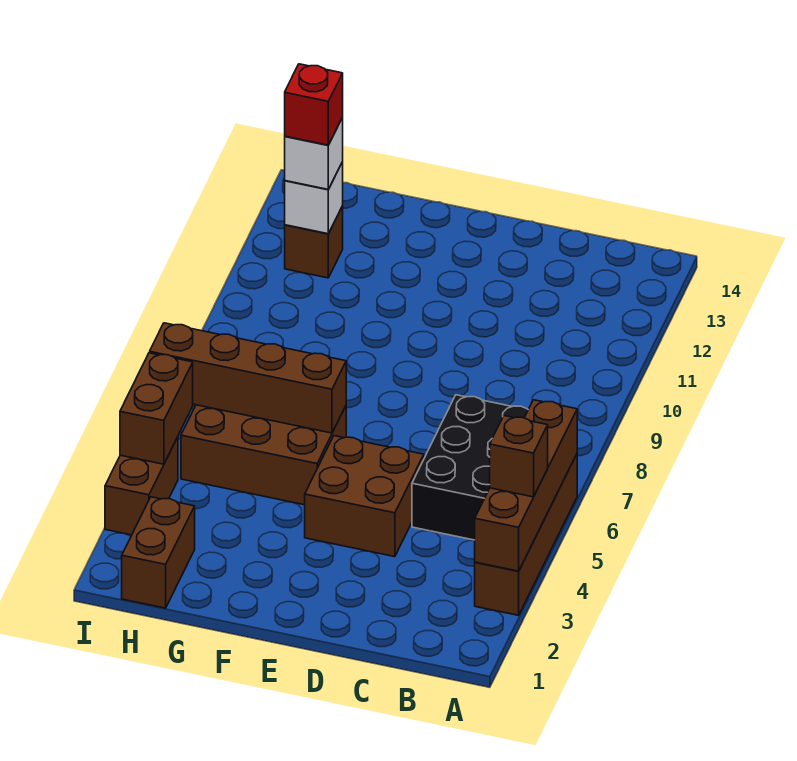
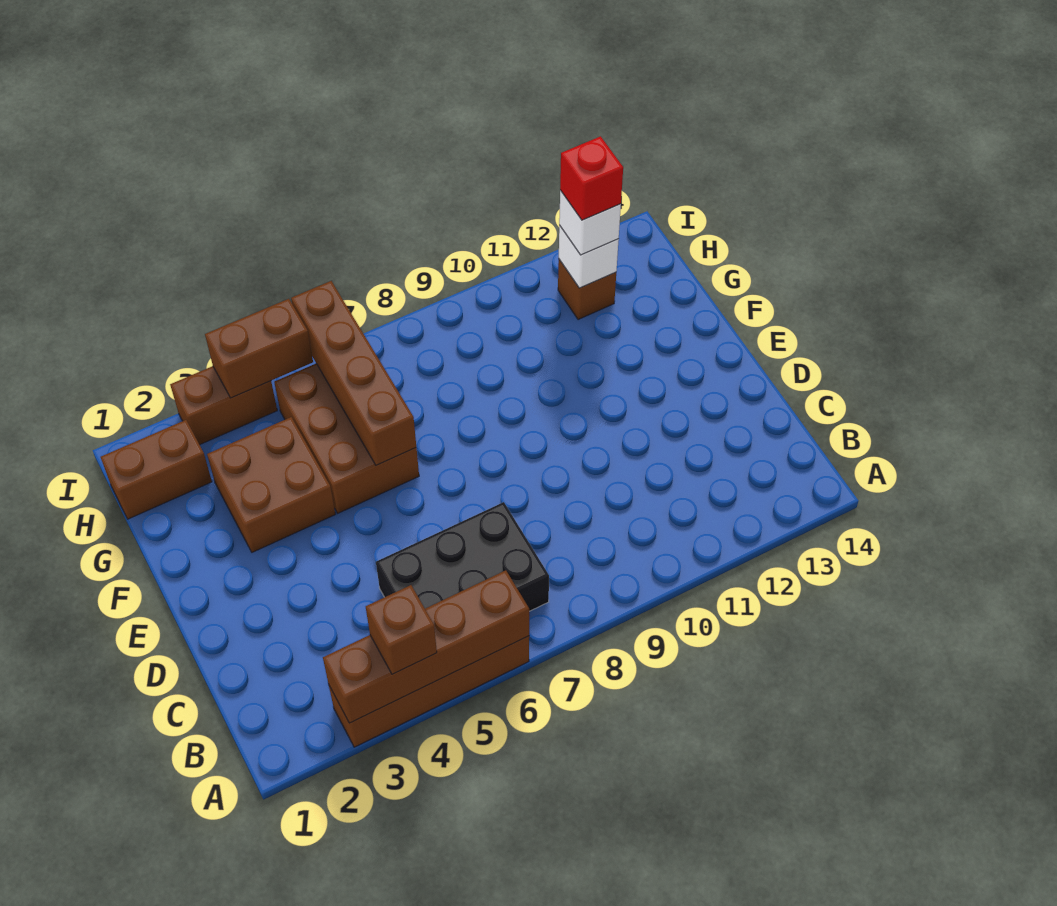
brown 2x2 brick [305,436,424,557] -> brown 2x2 brick moved to [207,417,335,552]

